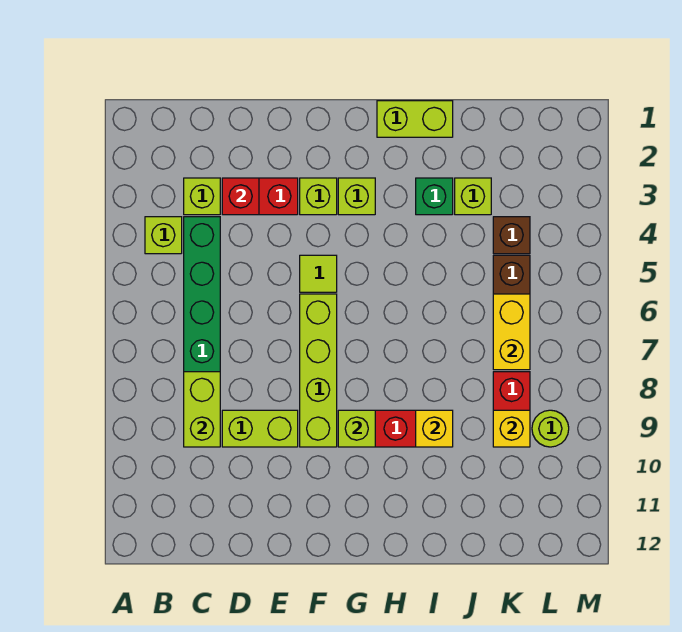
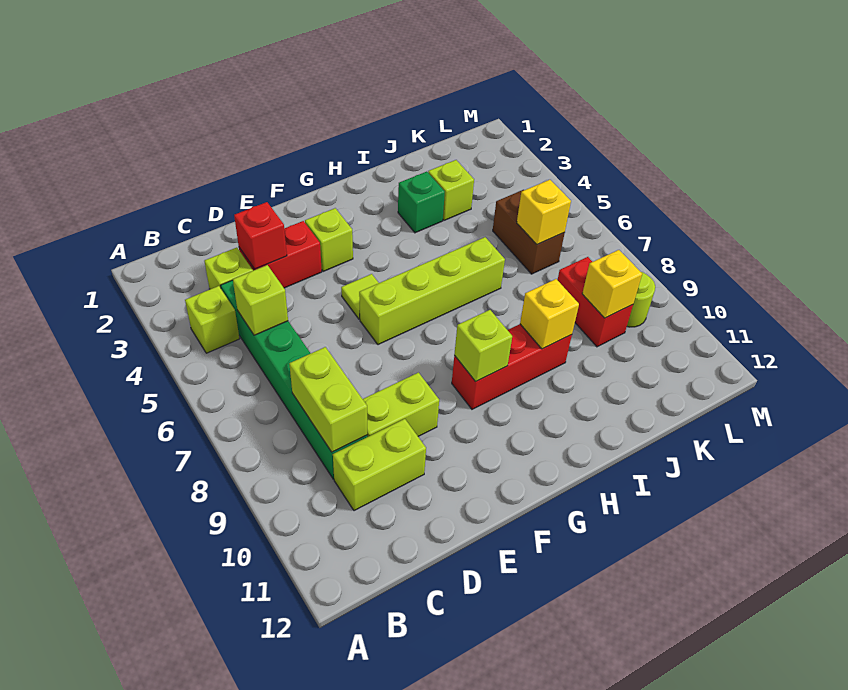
lime 1x4 brick [300,294,337,447] -> lime 1x4 brick turned to [359,237,505,345]
lime 1x1 brick [338,178,375,215] -> lime 1x1 brick moved to [233,265,288,335]
lime 1x2 brick [377,101,453,137] -> lime 1x2 brick moved to [333,419,426,511]
brown 1x1 brick [493,217,530,254] -> none
yellow 1x2 brick [493,294,530,370] -> yellow 1x1 brick [517,180,571,245]

